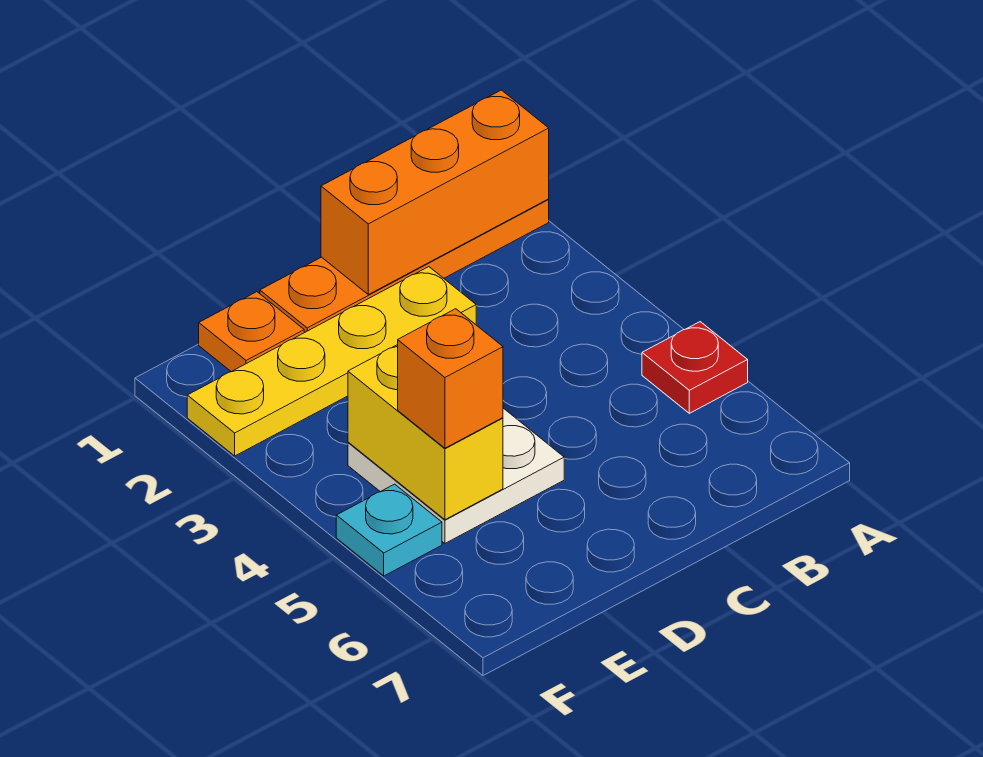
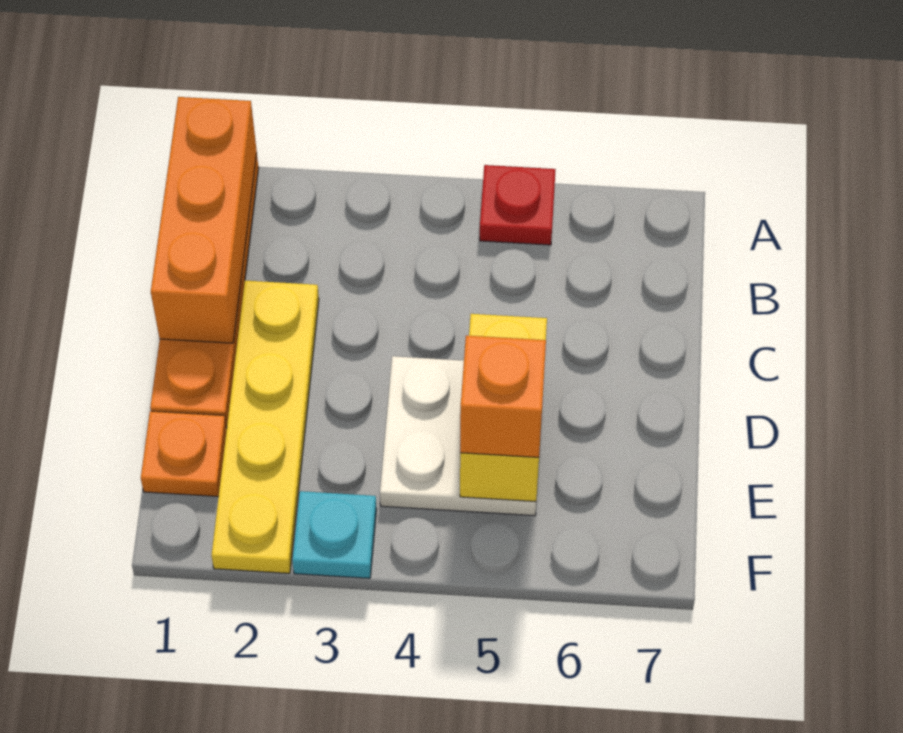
yellow 1x2 brick [348,345,503,520] -> yellow 1x2 brick turned to [460,314,547,502]
cyan 1x1 plate [336,484,442,576] -> cyan 1x1 plate moved to [292,491,376,578]

